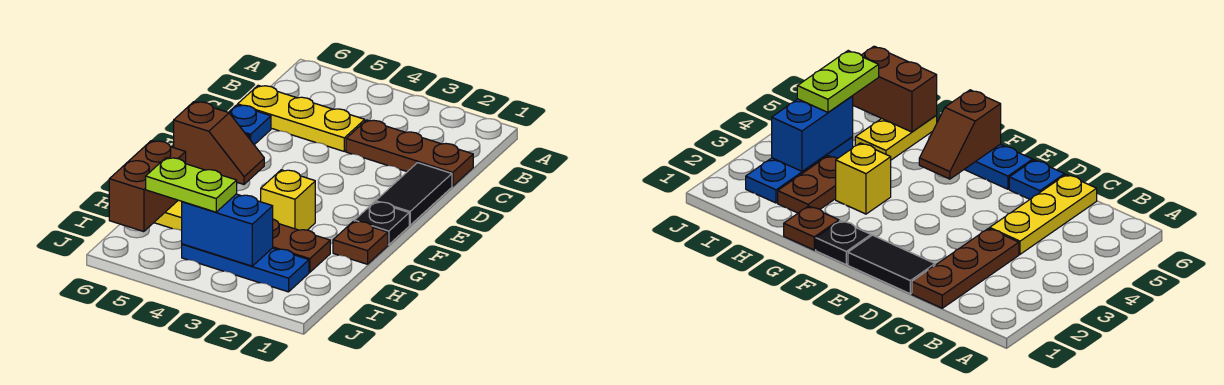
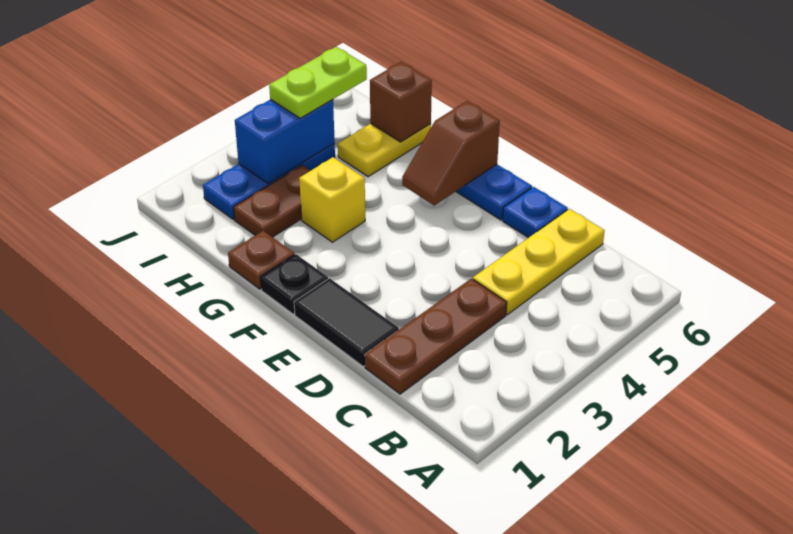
brown 1x2 brick [109,141,186,232] -> brown 1x1 brick [370,62,432,142]

